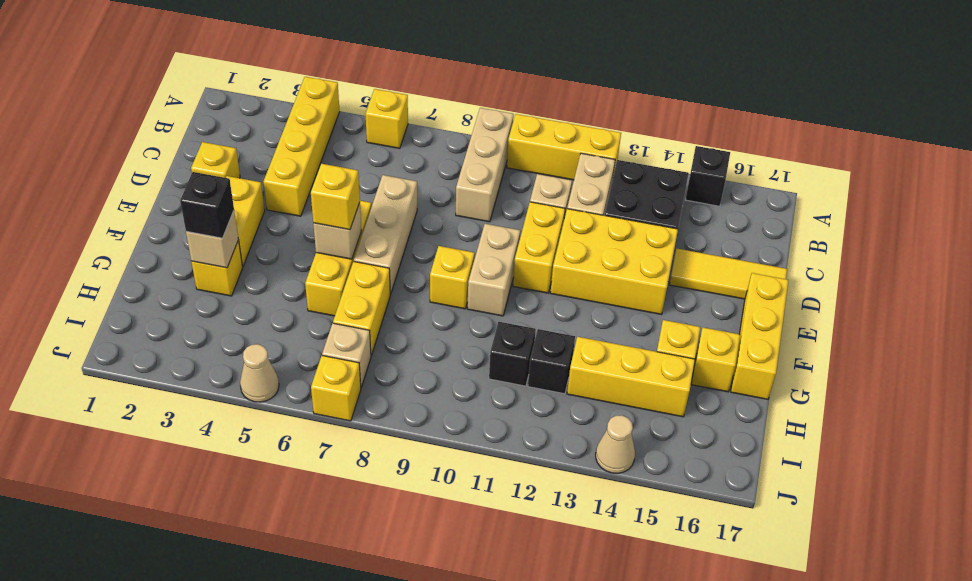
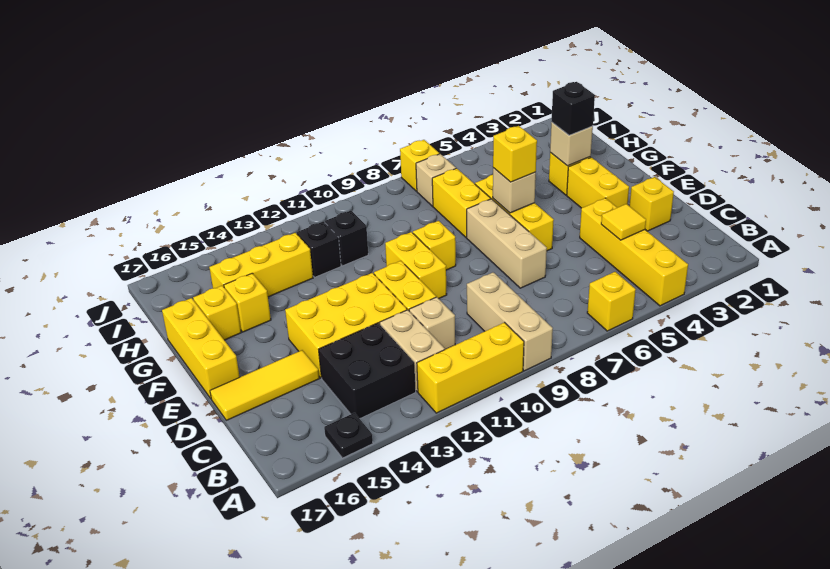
black 1x1 brick [685,146,730,206] -> black 1x1 plate [324,413,373,458]
none -> yellow 1x1 tile [601,204,646,240]
tan 1x2 brick [467,224,520,316] -> yellow 1x2 brick [385,232,447,299]
tan 1x1 cone [240,344,279,402] -> none
tan 1x1 cone [596,415,635,473] -> none

